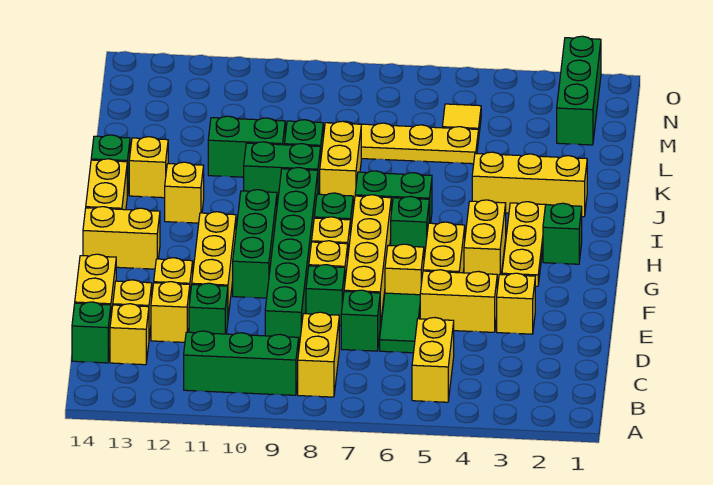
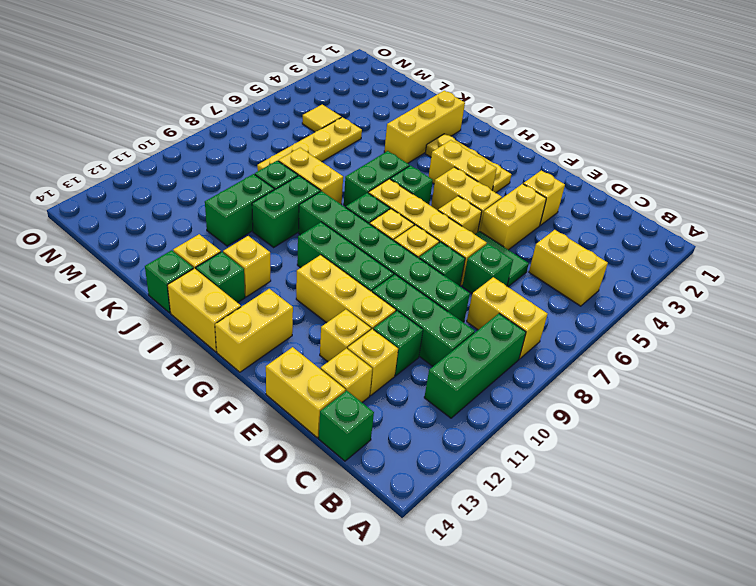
yellow 1x1 brick [110,304,149,365] -> none
green 1x1 brick [543,203,582,264] -> green 1x1 brick moved to [196,252,245,303]
green 1x3 brick [557,36,601,145] -> green 1x3 brick moved to [372,274,475,366]

